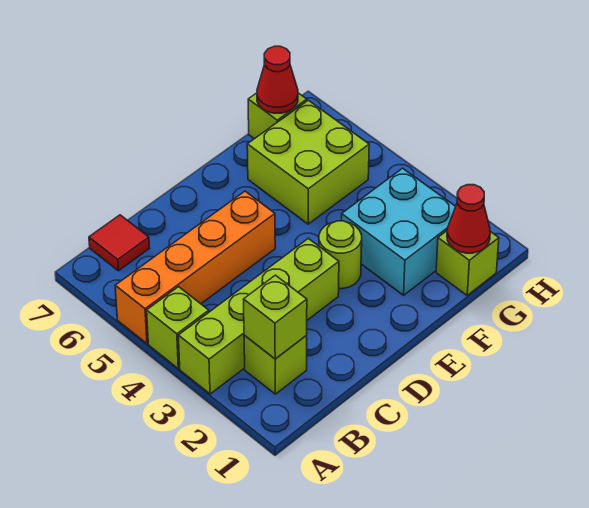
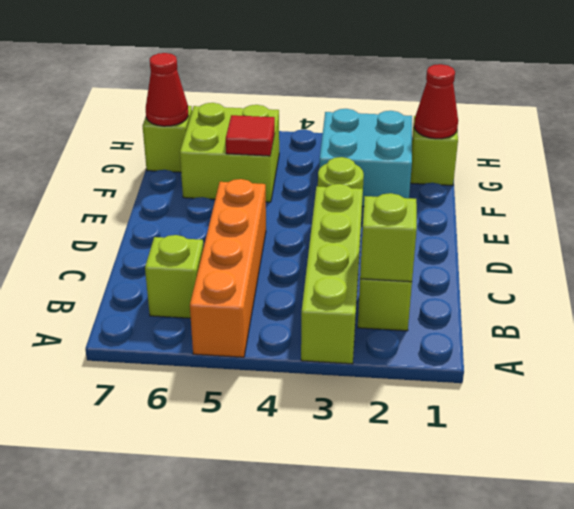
lime 1x1 brick [147,287,209,369] -> lime 1x1 brick moved to [145,235,204,318]
red 1x1 tile [89,215,149,271] -> red 1x1 tile moved to [226,115,275,156]

